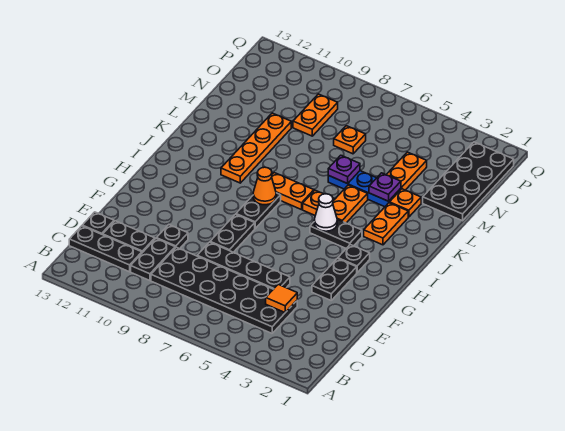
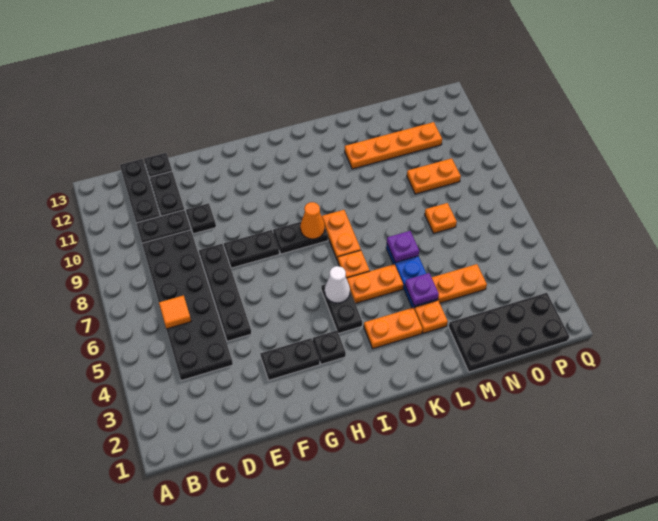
orange 1x1 tile [266,284,297,312] -> orange 1x1 tile moved to [159,295,191,329]
orange 1x4 plate [221,113,291,183] -> orange 1x4 plate moved to [345,122,442,169]

